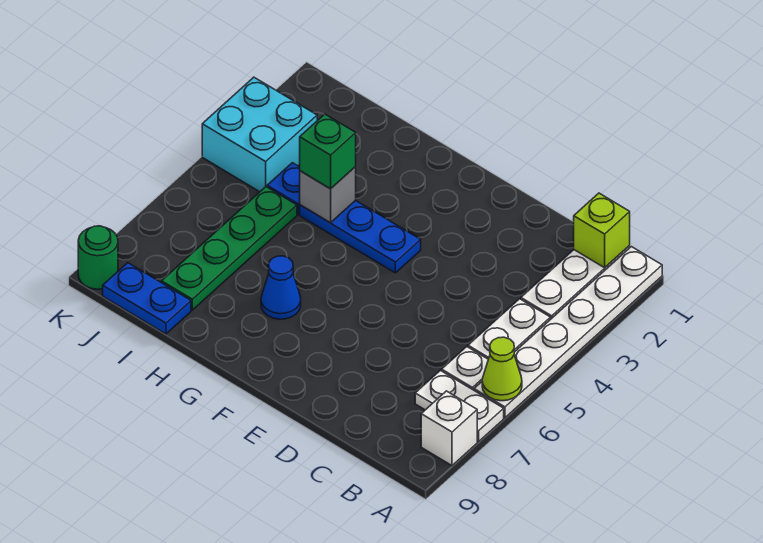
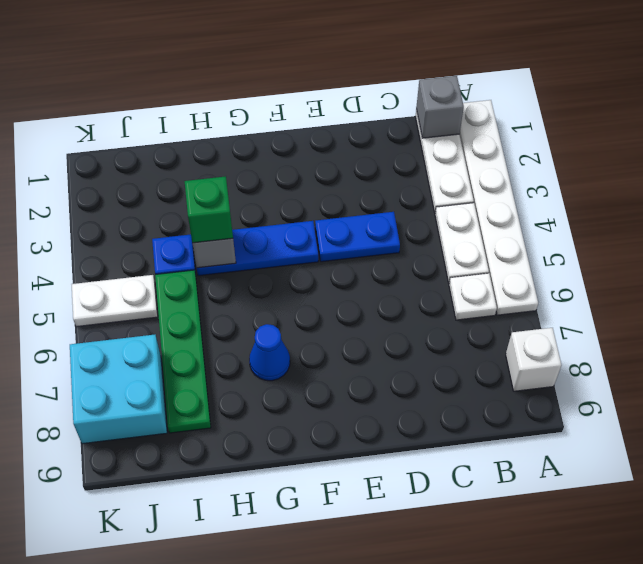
lime 1x1 cone [482,337,522,401] -> none
white 1x2 plate [415,370,504,442] -> white 1x2 plate moved to [72,275,158,327]
lime 1x1 brick [574,193,630,268] -> grey 1x1 brick [416,76,464,138]
blue 1x2 plate [103,263,191,334] -> blue 1x2 plate moved to [315,212,400,262]
cyan 2x2 brick [202,77,317,192] -> cyan 2x2 brick moved to [70,335,167,444]
green 1x1 round brick [78,226,118,289] -> none

